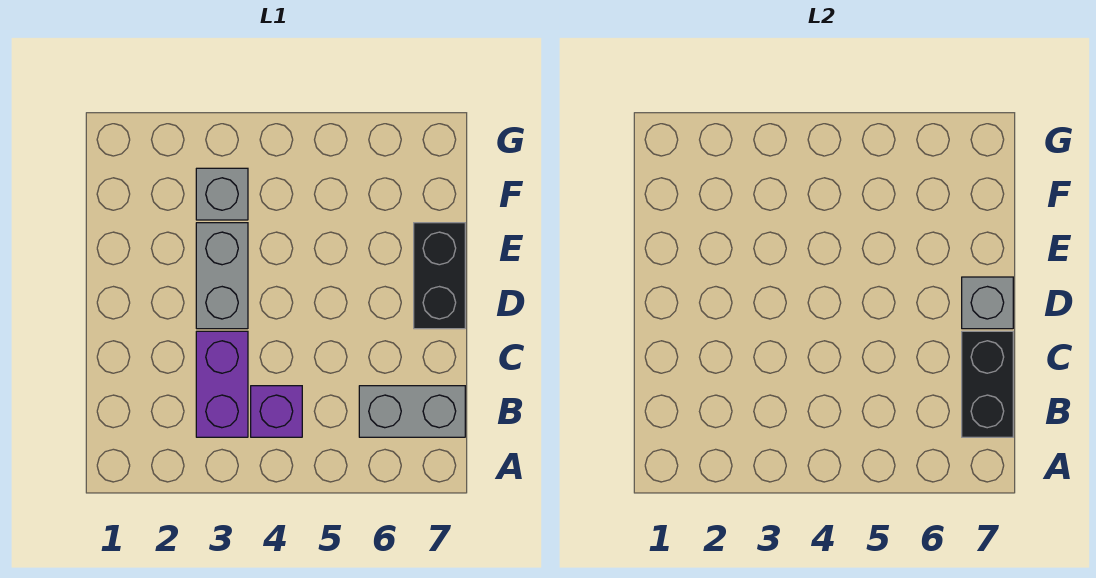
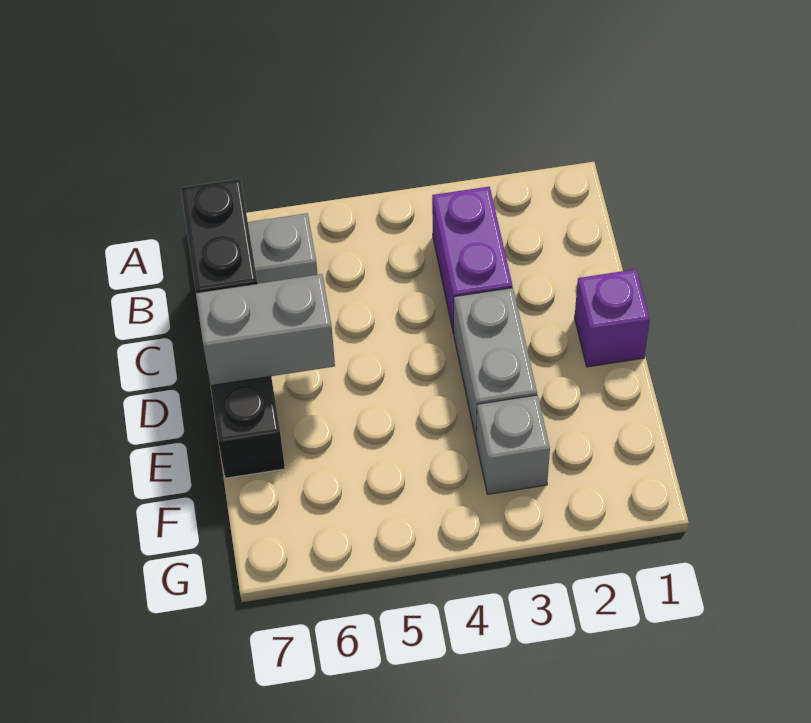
purple 1x1 brick [251,386,302,437] -> purple 1x1 brick moved to [574,269,650,367]
grey 1x1 brick [962,277,1013,329] -> grey 1x2 brick [196,274,335,385]

